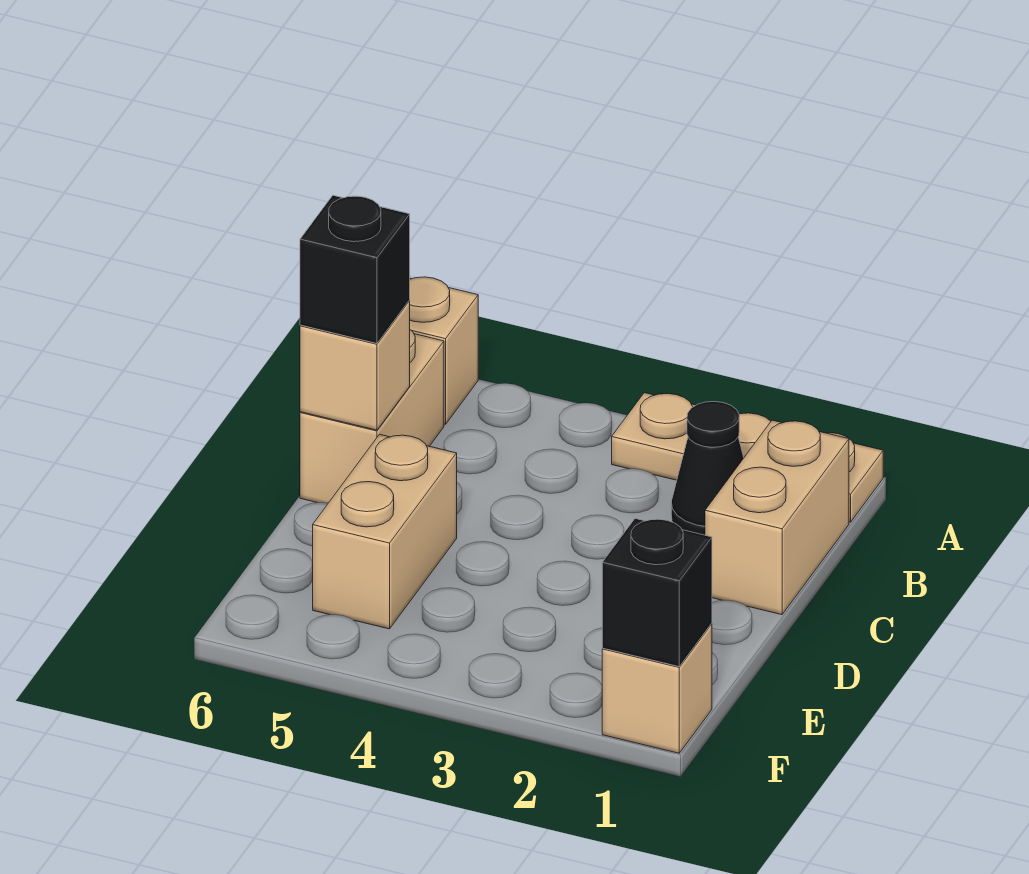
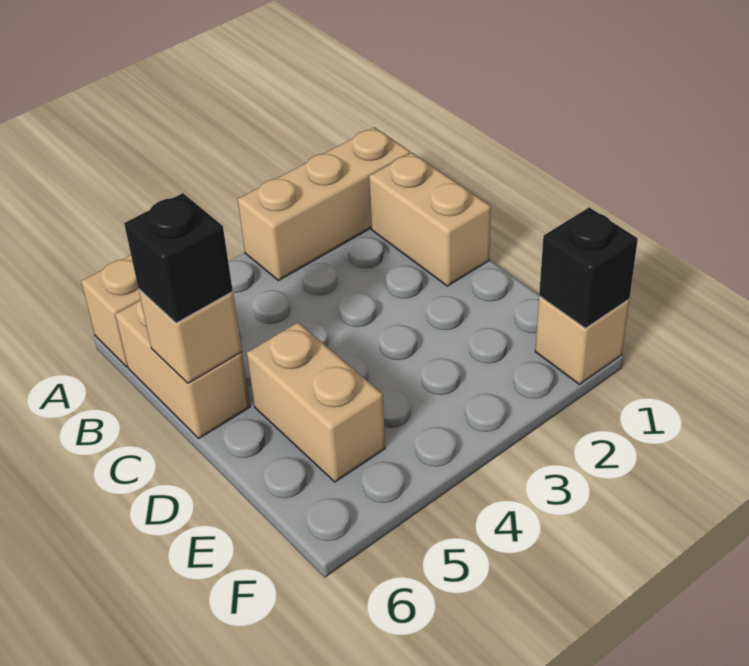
tan 1x3 plate [612,393,883,522] -> tan 1x3 brick [238,127,410,281]
black 1x1 cone [671,402,744,535] -> none

